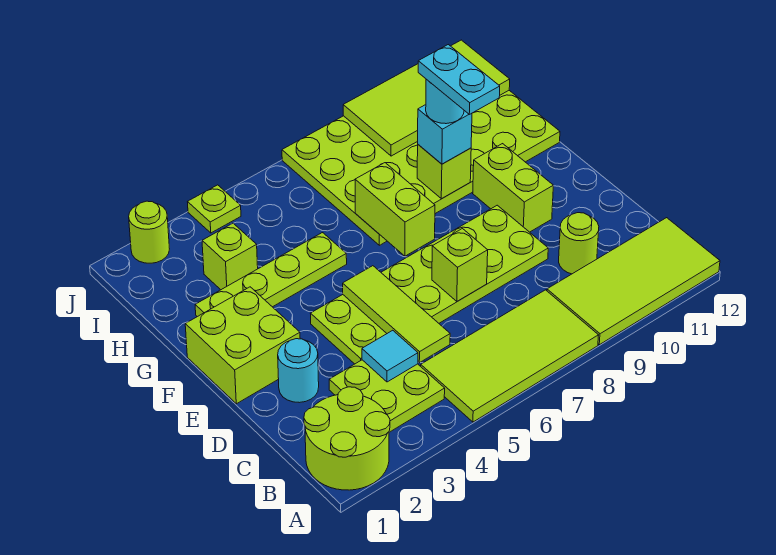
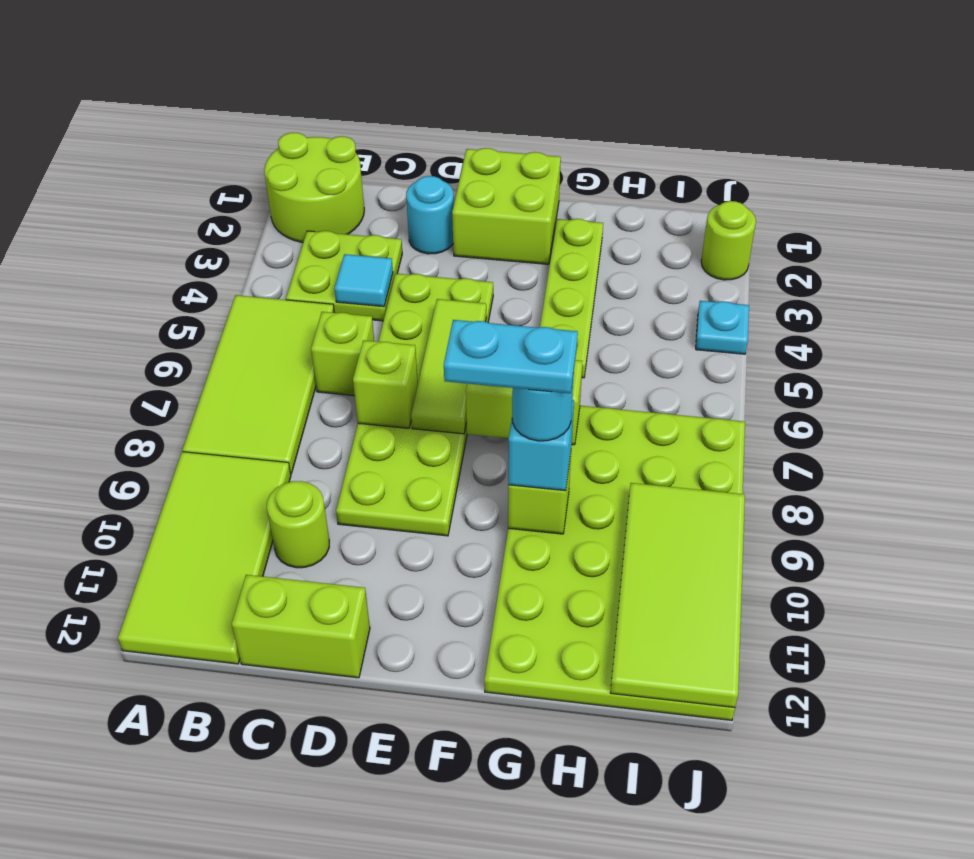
lime 1x3 tile [343,266,450,363] -> lime 1x3 tile turned to [411,299,486,434]
lime 1x2 brick [473,144,553,232] -> lime 1x2 brick moved to [232,575,370,678]
lime 1x1 brick [202,223,258,290] -> lime 1x1 brick moved to [311,312,374,396]
lime 1x1 plate [188,185,241,233] -> cyan 1x1 plate [696,301,749,354]

